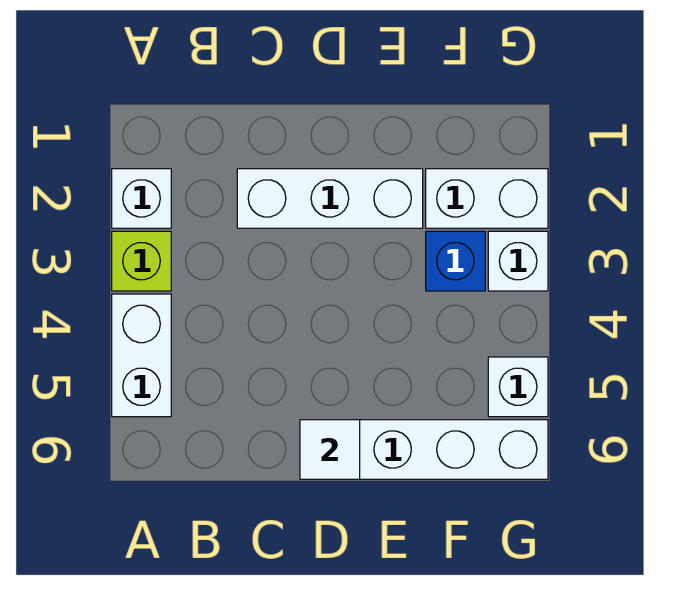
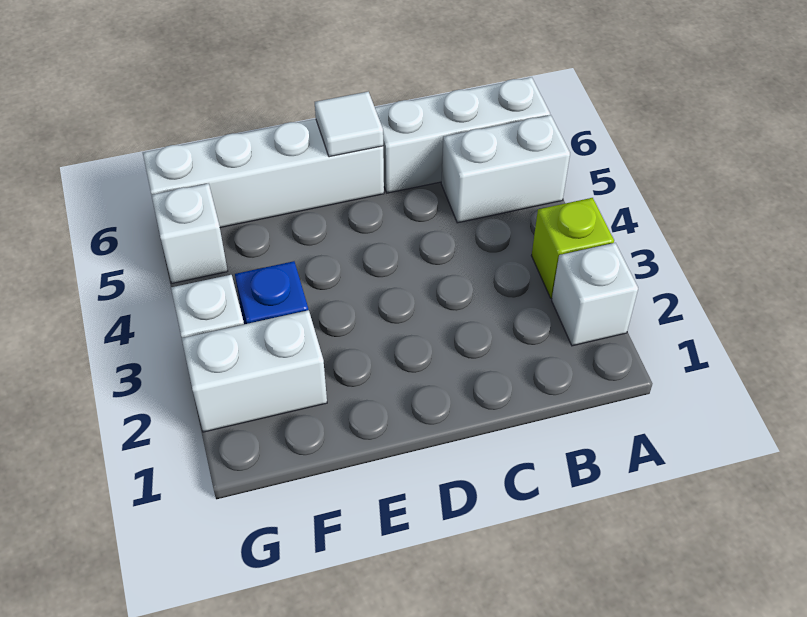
white 1x2 brick [112,294,171,417] -> white 1x2 brick turned to [441,115,570,223]
white 1x3 brick [237,169,423,228] -> white 1x3 brick moved to [375,77,550,193]

